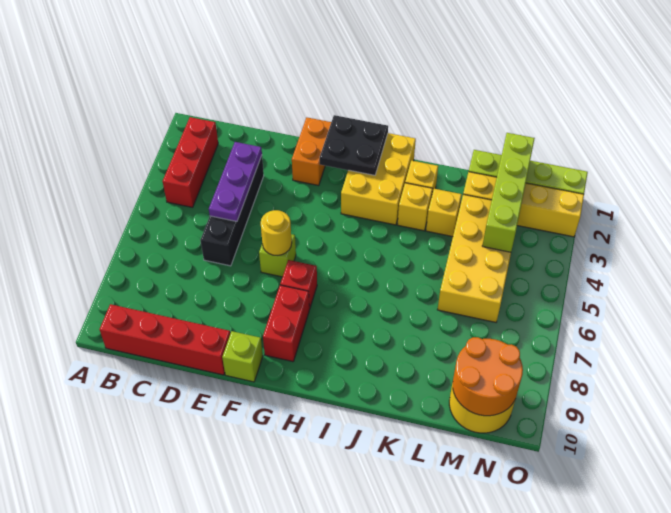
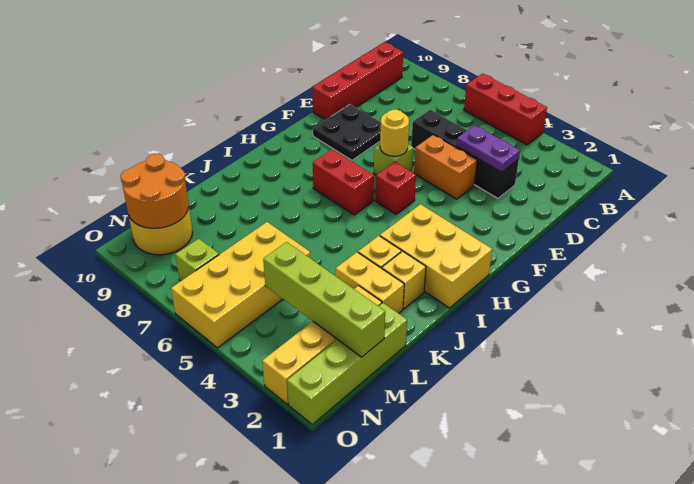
red 1x3 brick [163,117,218,207] -> red 1x3 brick moved to [464,74,547,145]
purple 1x3 plate [209,142,262,221] -> purple 1x2 plate [457,125,520,172]
orange 1x2 brick [292,118,331,186] -> orange 1x2 brick moved to [414,135,477,199]
lime 1x1 brick [222,331,263,382] -> lime 1x1 brick moved to [175,239,219,281]
black 2x2 plate [320,115,388,175] -> black 2x2 plate moved to [313,104,381,160]
red 1x1 brick [280,260,317,309] -> red 1x1 brick moved to [375,162,416,214]
red 1x2 brick [263,285,309,362] -> red 1x2 brick moved to [313,149,374,215]
yellow 1x1 brick [426,189,462,237] -> yellow 1x2 brick [336,252,404,313]
yellow 2x4 brick [437,194,511,322] -> yellow 2x4 brick turned to [171,222,311,348]

